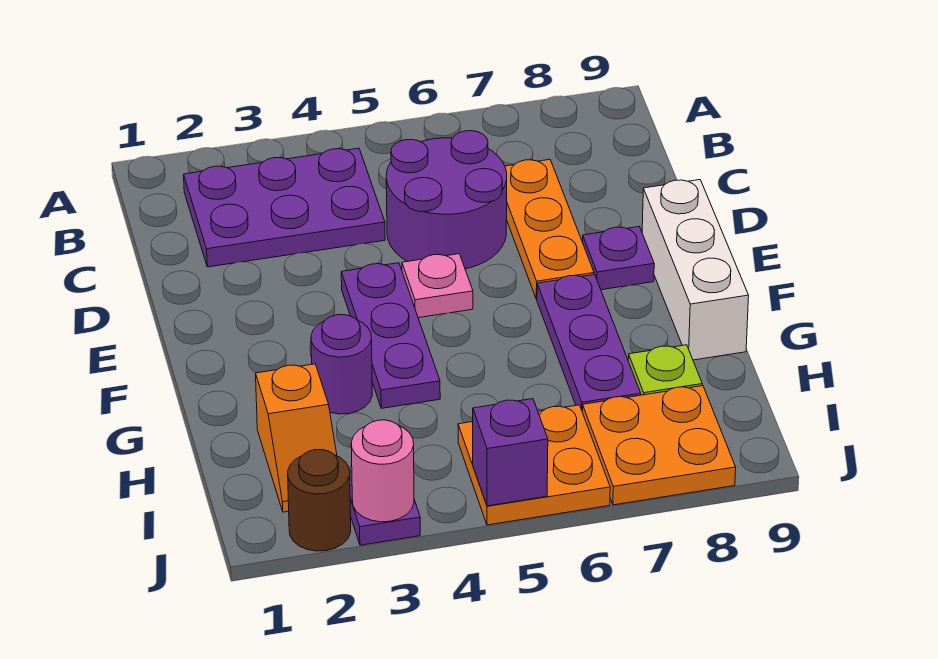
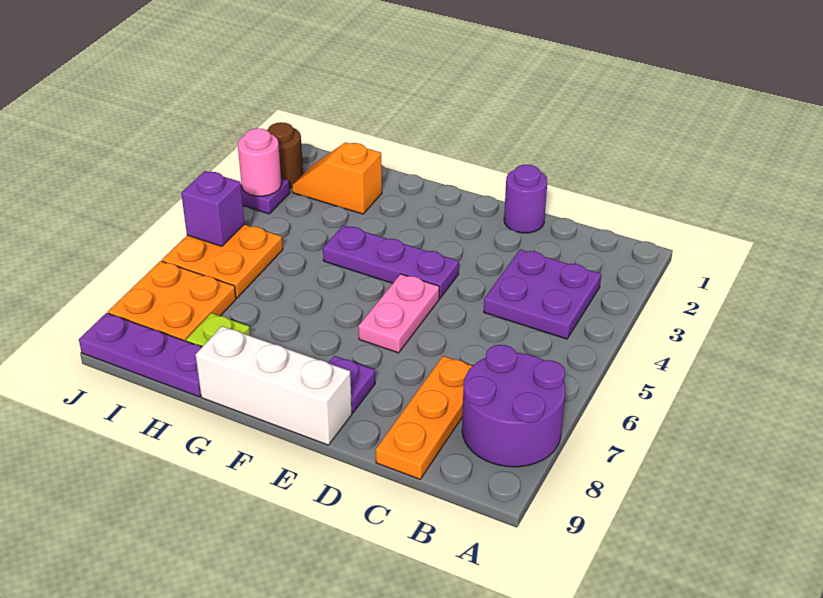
purple 2x3 plate [184,148,385,267] -> purple 2x2 plate [484,249,601,339]
purple 2x2 round brick [386,131,507,269] -> purple 2x2 round brick moved to [462,345,565,467]
orange 1x3 plate [505,159,594,299] -> orange 1x3 plate turned to [376,356,472,479]
pink 1x1 plate [402,254,473,318] -> pink 1x2 plate [358,274,439,353]
purple 1x3 plate [537,274,641,410] -> purple 1x3 plate moved to [79,313,202,397]
purple 1x1 round brick [311,315,372,414] -> purple 1x1 round brick moved to [504,165,547,233]

